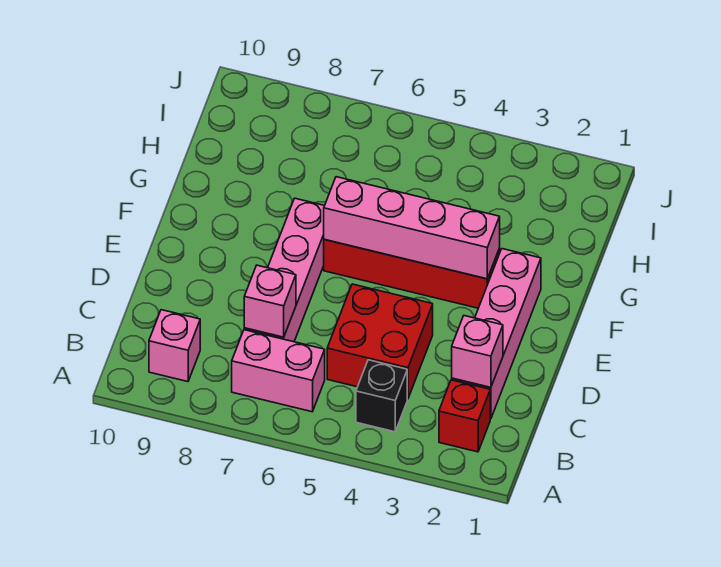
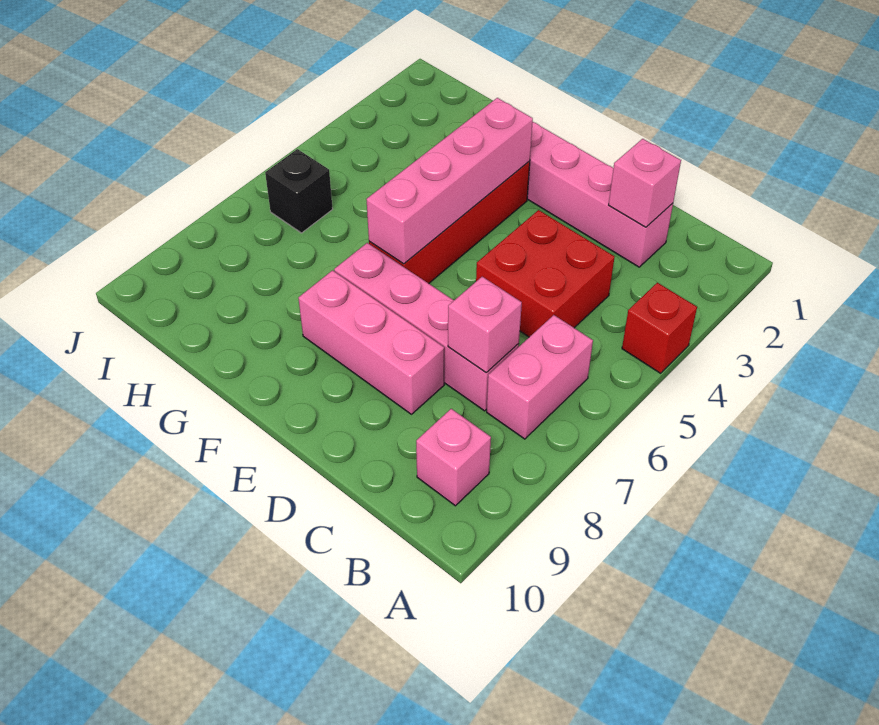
red 1x1 brick [439,380,490,452] -> red 1x1 brick moved to [622,283,697,373]
black 1x1 brick [356,360,407,432] -> black 1x1 brick moved to [265,149,333,233]
none -> pink 1x3 brick [298,270,444,414]

